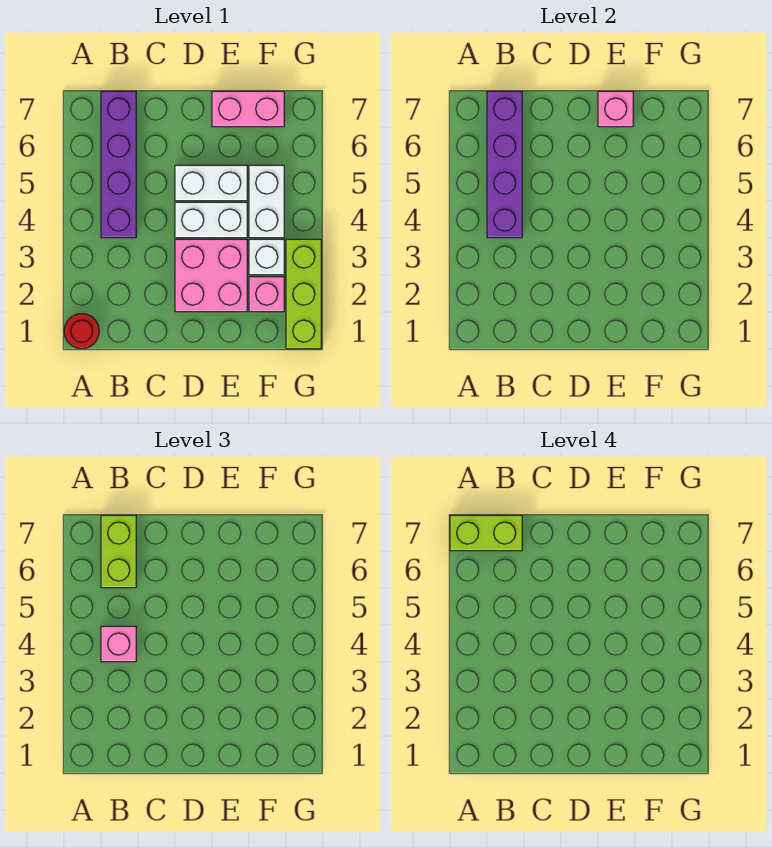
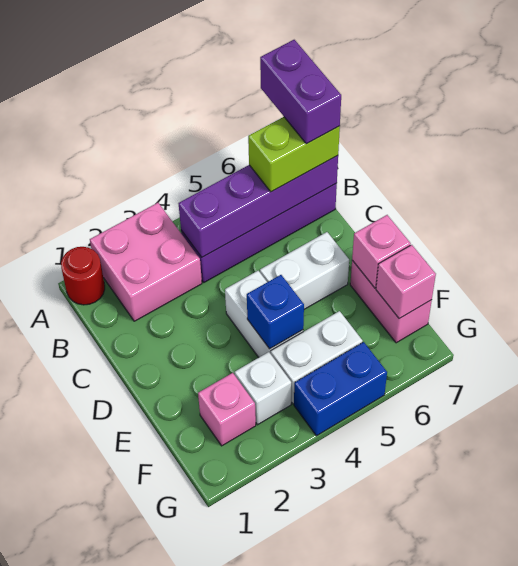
lime 1x2 brick [450,515,522,551] -> purple 1x2 brick [260,40,341,144]
pink 1x1 brick [101,626,136,662] -> pink 1x1 brick moved to [376,245,436,319]
pink 2x2 brick [175,239,247,312] -> pink 2x2 brick moved to [90,203,202,321]
white 1x2 brick [175,165,247,201] -> white 1x2 brick turned to [260,232,349,309]
none -> blue 1x1 brick [247,275,304,349]
lime 1x3 brick [286,239,321,349] -> none
none -> blue 1x2 brick [294,342,387,436]

